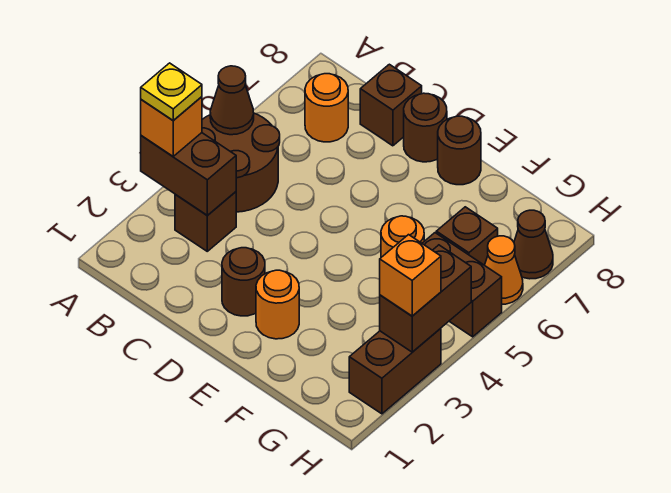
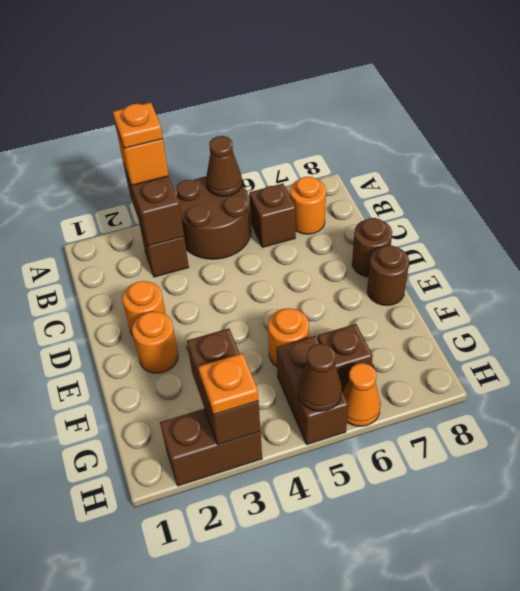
yellow 1x1 plate [141,63,202,120] -> orange 1x1 plate [113,102,163,148]
brown 1x1 brick [360,64,422,146] -> brown 1x1 brick moved to [249,184,296,247]
brown 1x1 round brick [222,248,265,316] -> orange 1x1 round brick [122,281,166,336]
brown 1x2 brick [380,245,471,352] -> brown 1x2 brick turned to [187,328,260,445]
orange 1x1 brick [380,235,441,316] -> orange 1x1 plate [198,353,259,415]
brown 1x1 cone [514,210,553,279] -> brown 1x1 cone moved to [298,344,342,411]

